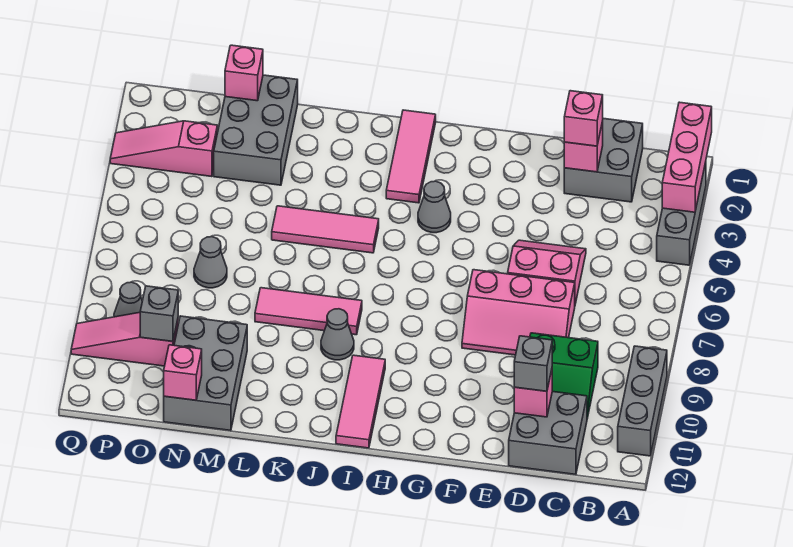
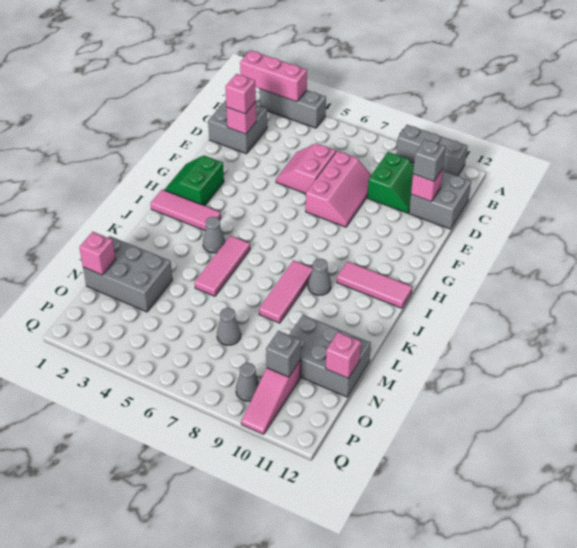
none -> green 2x2 slope [164,155,224,206]
grey 1x1 cone [418,181,451,233] -> grey 1x1 cone moved to [203,217,225,253]
pink 1x3 slope [110,121,217,177] -> none

